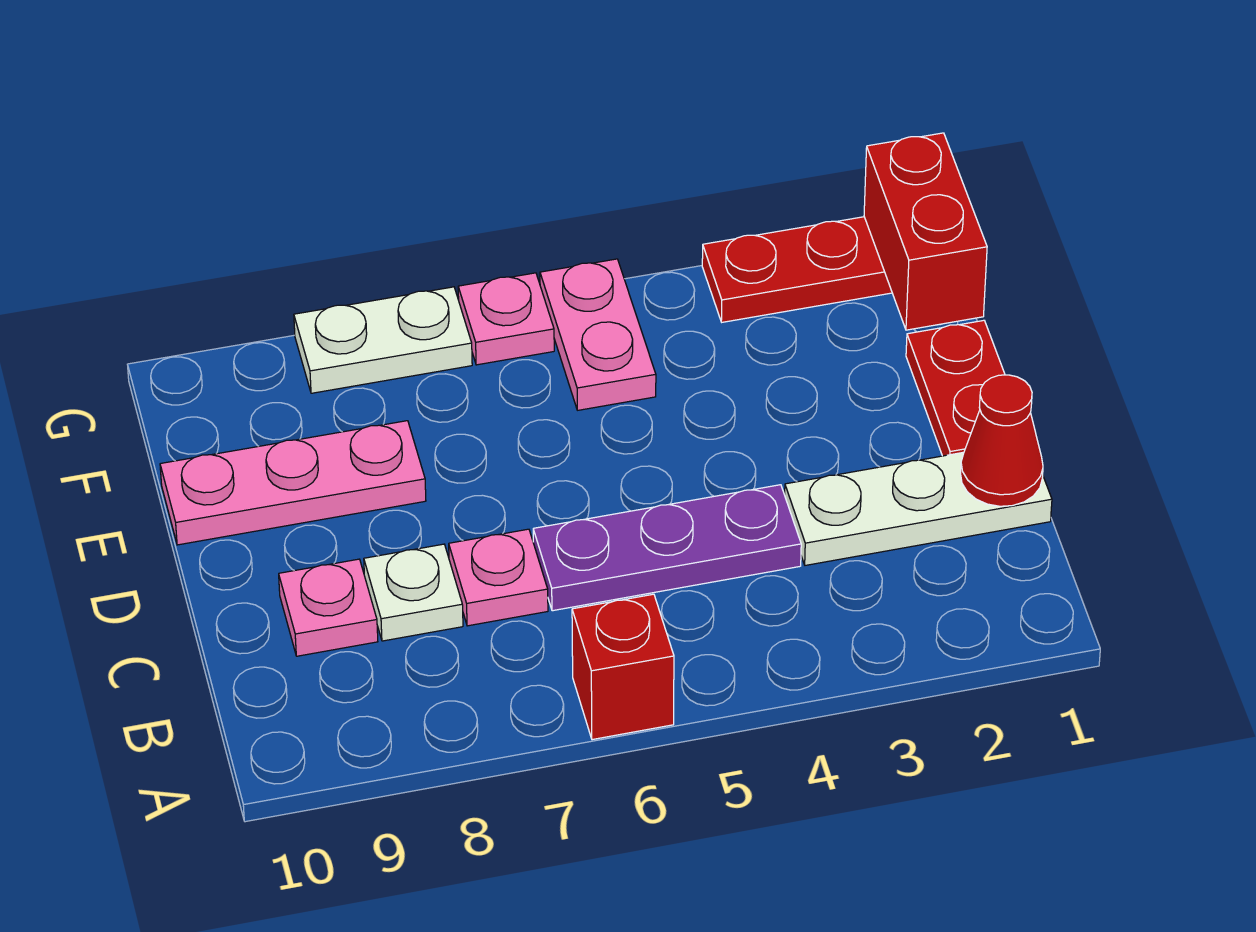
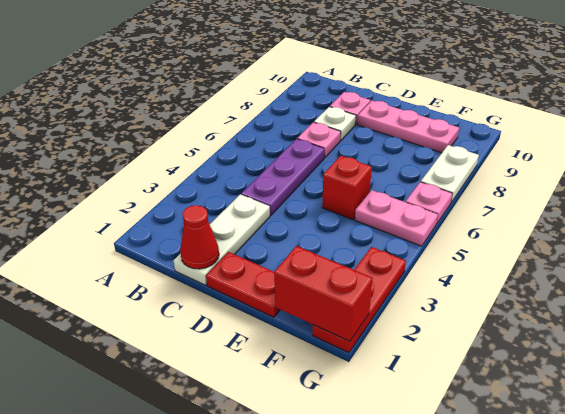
red 1x1 brick [572,594,674,740] -> red 1x1 brick moved to [322,156,372,220]
pink 1x3 plate [160,421,426,545] -> pink 1x3 plate turned to [357,101,459,153]

